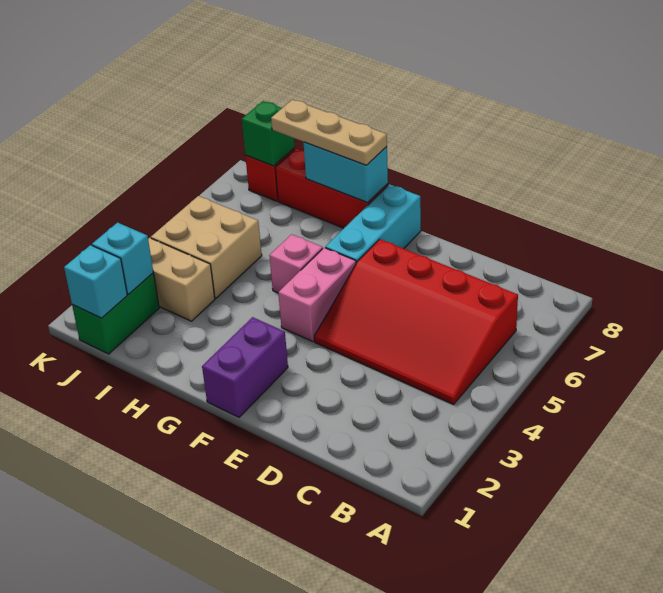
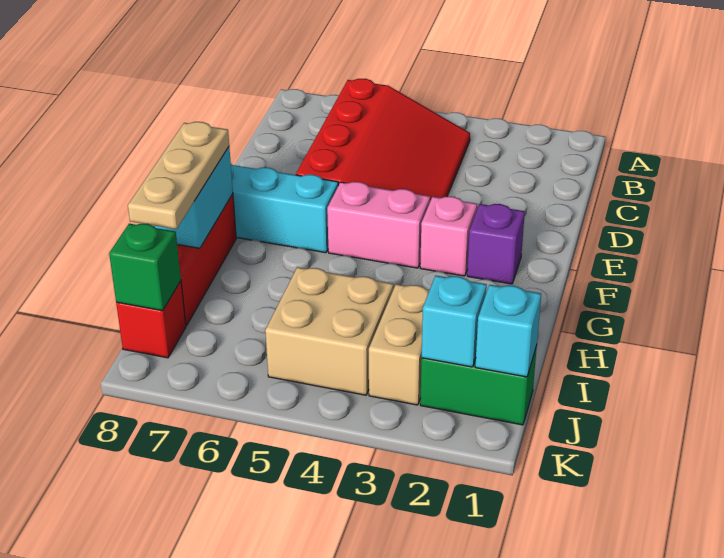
purple 1x2 brick [202,317,288,417] -> purple 1x1 brick [467,204,525,284]
pink 1x1 brick [269,234,323,293] -> pink 1x1 brick moved to [420,197,477,276]

